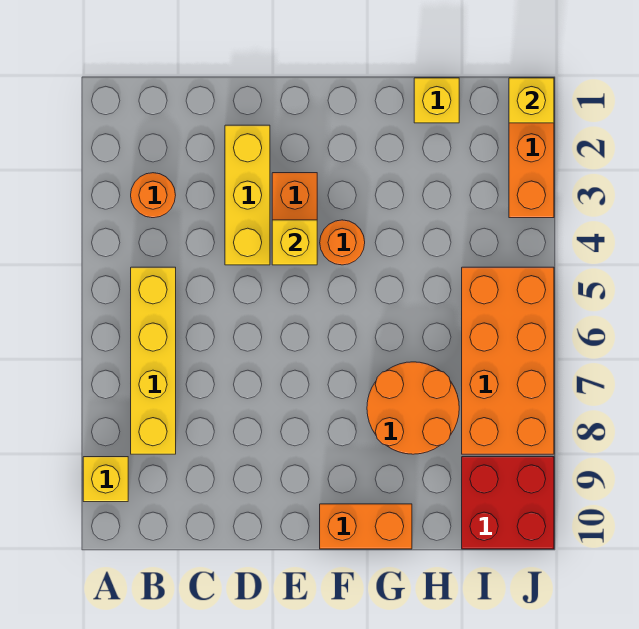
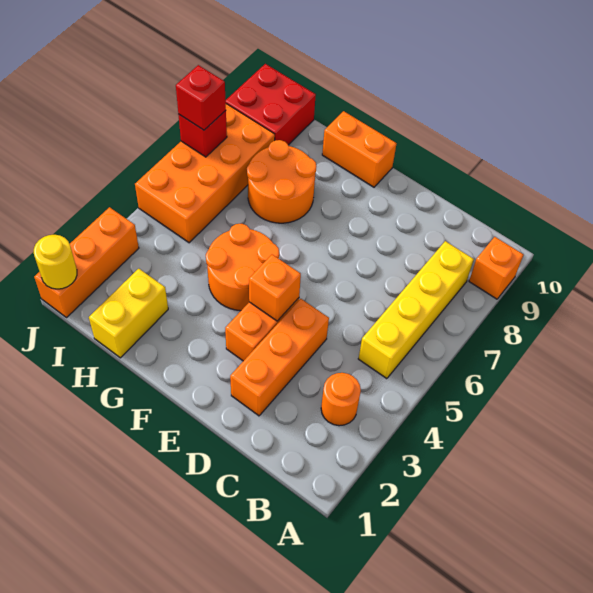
yellow 1x1 brick [83,457,128,502] -> orange 1x1 brick [469,237,524,299]
yellow 1x3 brick [225,125,270,265] -> orange 1x3 brick [230,299,329,416]
yellow 1x1 brick [272,220,317,265] -> orange 1x1 brick [249,255,301,321]
orange 1x1 round brick [320,220,365,265] -> orange 2x2 round brick [206,224,279,311]
yellow 1x1 brick [414,78,459,123] -> yellow 1x2 brick [89,269,168,358]
yellow 1x1 brick [509,78,554,123] -> yellow 1x1 round brick [34,235,77,289]
none -> red 1x1 brick [178,111,227,157]
none -> red 1x1 brick [176,65,226,130]

